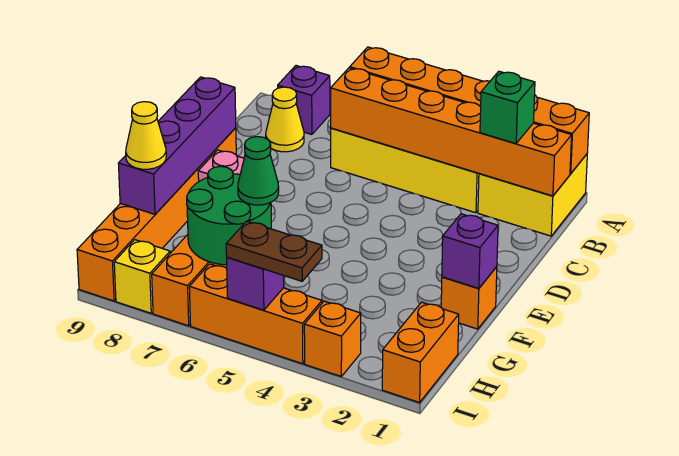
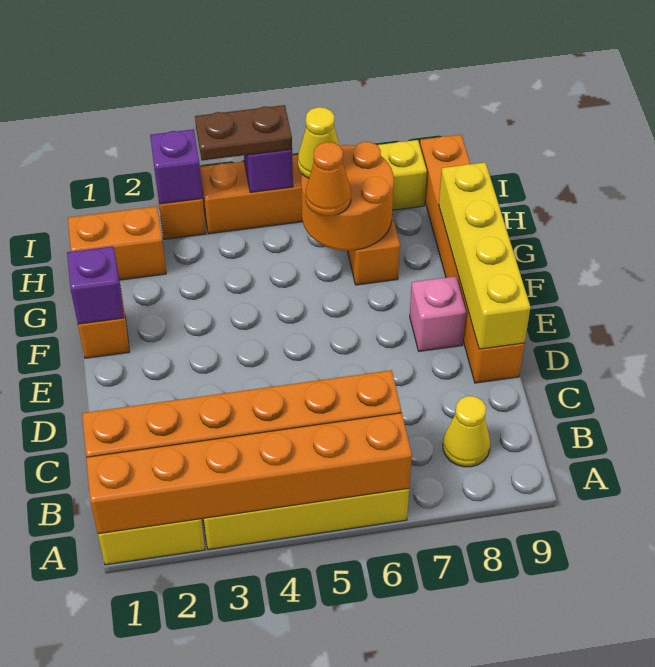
purple 1x1 brick [278,66,330,134] -> purple 1x1 brick moved to [150,129,203,204]
green 1x1 brick [480,71,535,143] -> none
purple 1x4 brick [118,77,236,214] -> yellow 1x4 brick [439,162,530,349]
green 2x2 round brick [187,166,271,265] -> orange 2x2 round brick [301,142,394,251]
green 1x1 cone [238,137,279,205] -> orange 1x1 cone [306,142,351,216]
yellow 1x1 cone [126,102,166,169] -> yellow 1x1 cone moved to [298,107,343,178]
orange 1x2 brick [382,302,459,403] -> orange 1x2 brick turned to [68,206,166,280]

